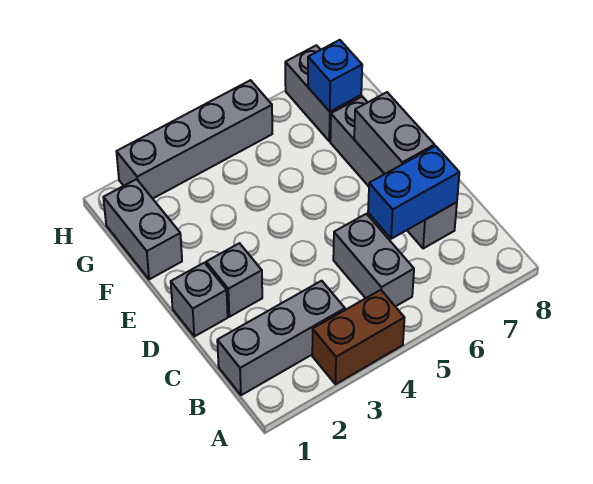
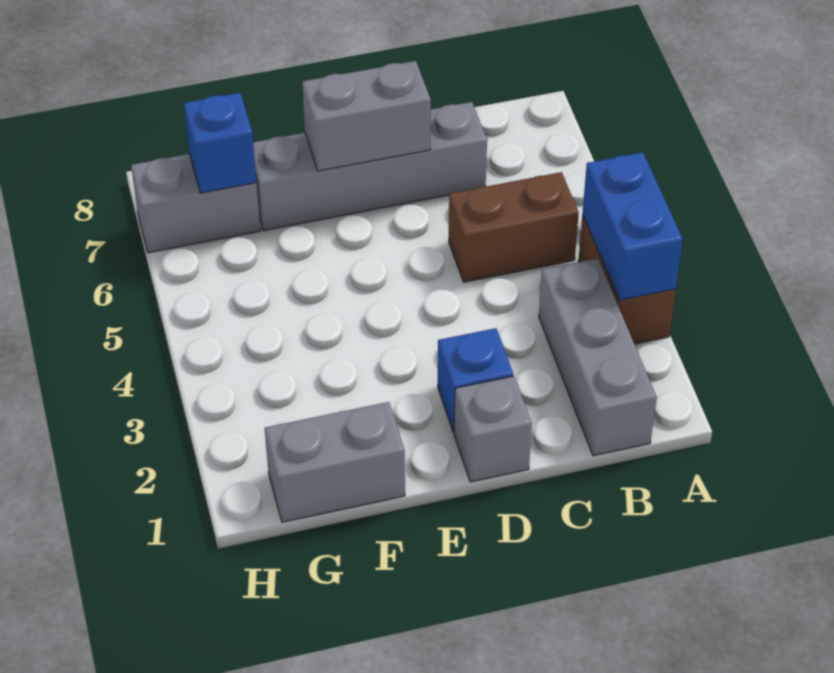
grey 1x2 brick [333,214,414,307] -> brown 1x2 brick [449,172,579,282]
blue 1x2 brick [368,146,459,239] -> blue 1x2 brick moved to [582,152,683,300]
grey 1x1 brick [206,243,262,317] -> blue 1x1 brick [438,328,513,432]
grey 1x4 brick [116,80,272,199] -> none

